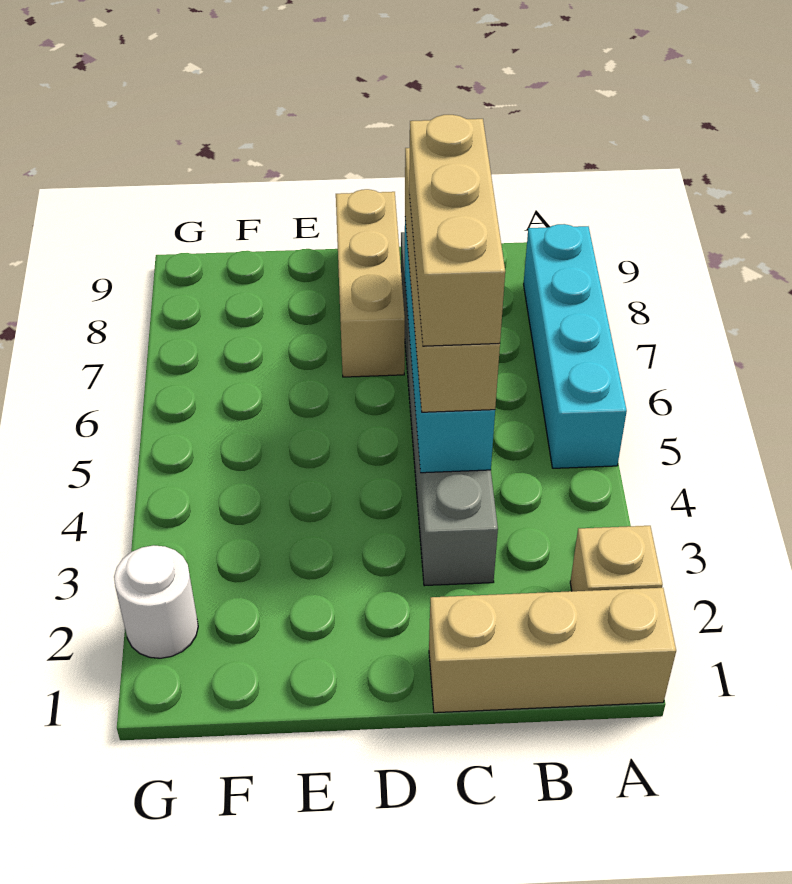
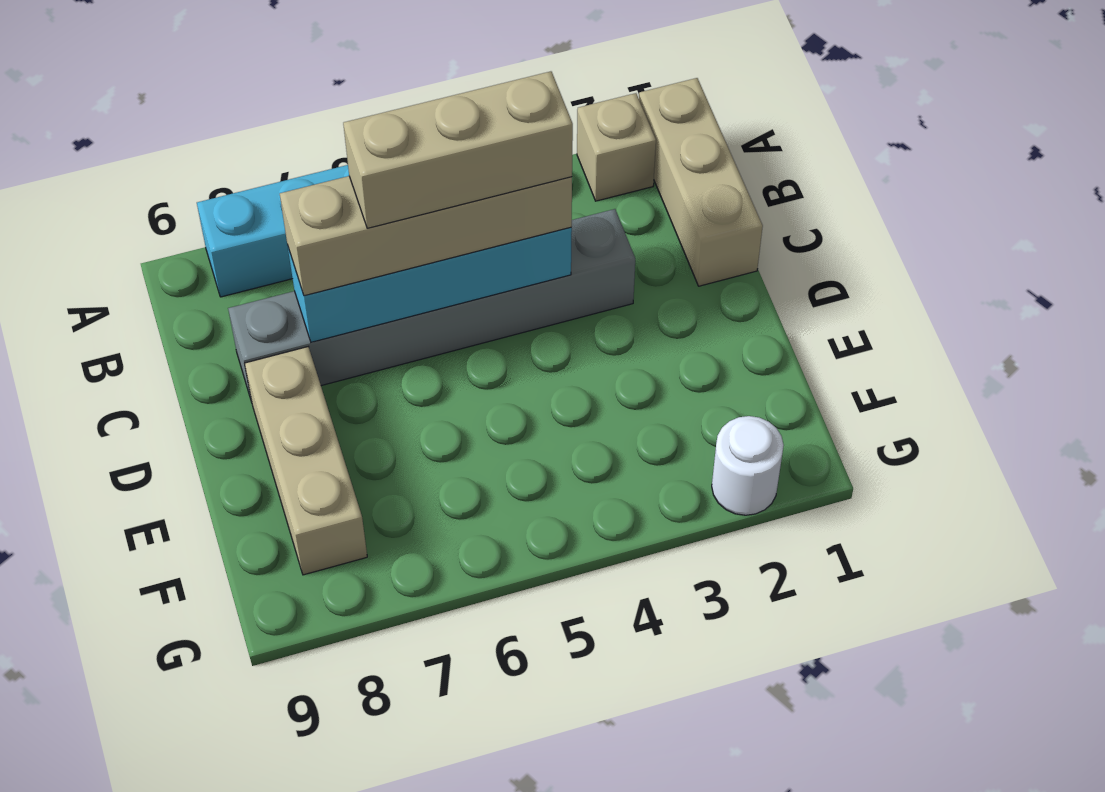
tan 1x3 brick [336,189,405,377] -> tan 1x3 brick turned to [244,347,367,575]

